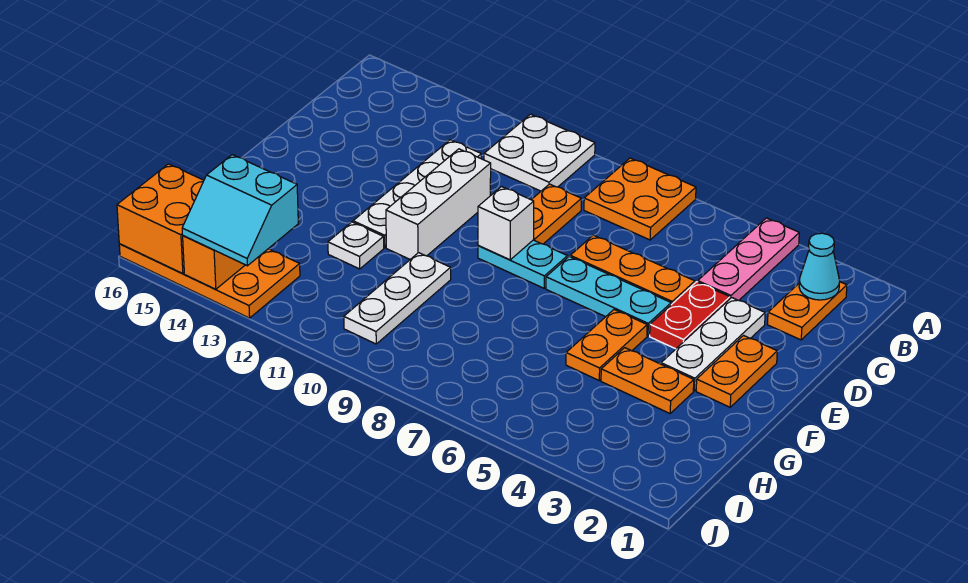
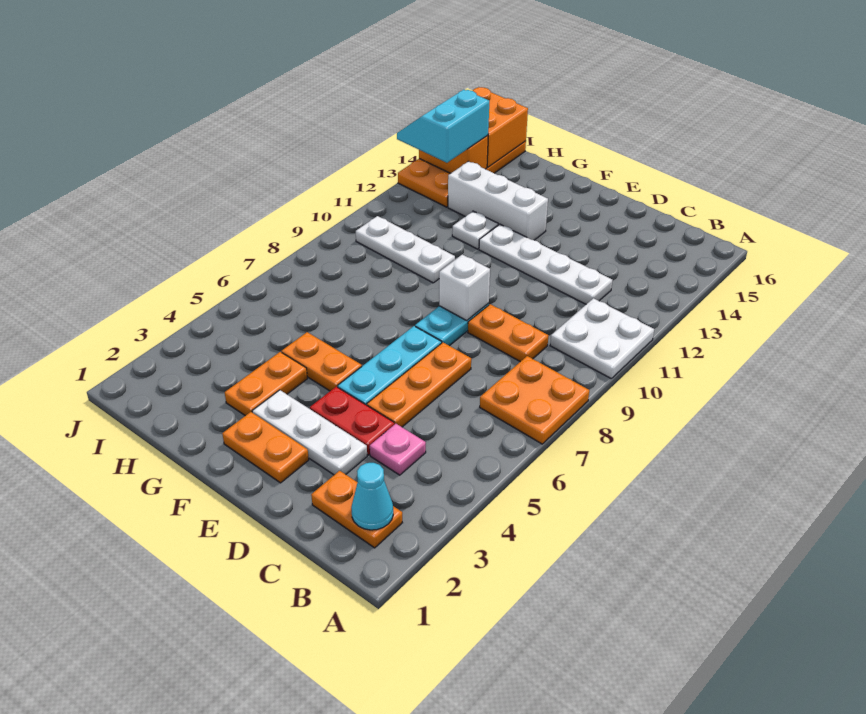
pink 1x3 plate [698,218,799,300] -> pink 1x1 plate [370,424,426,475]
white 1x3 brick [386,149,491,259] -> white 1x3 brick moved to [448,161,548,240]

